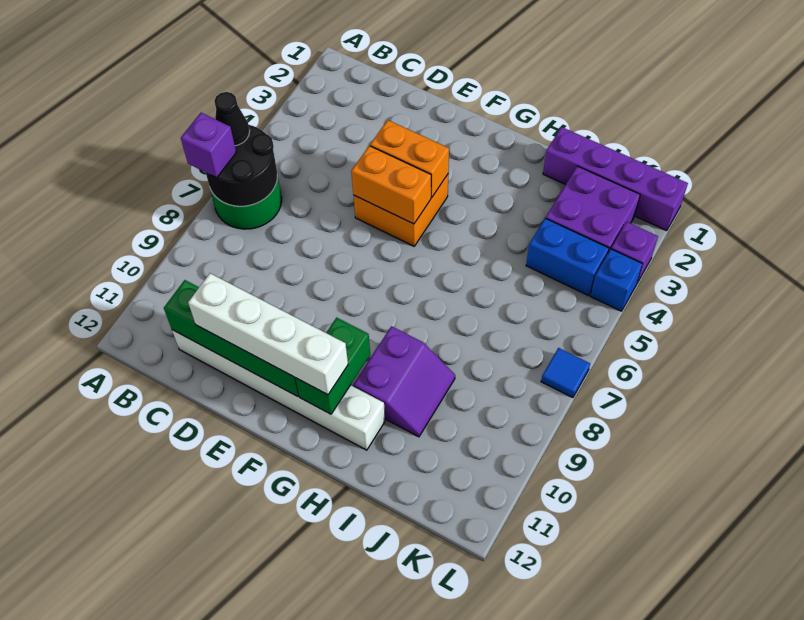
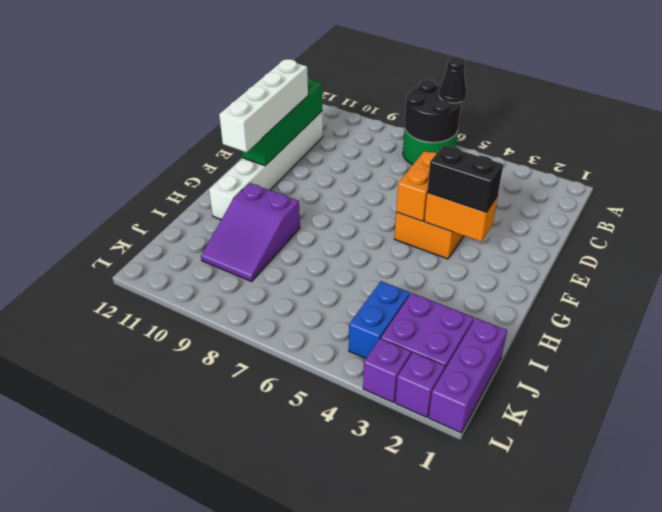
purple 1x1 brick [181,113,236,178] -> purple 1x1 brick moved to [395,352,445,417]
orange 1x2 brick [370,120,449,197] -> orange 1x2 brick turned to [424,193,498,242]
none -> black 1x2 brick [427,145,503,212]
green 1x2 brick [296,318,370,414] -> none
purple 2x2 slope [353,326,455,437] -> purple 2x3 slope [201,183,300,281]
purple 1x4 brick [543,127,688,231] -> purple 1x3 brick [429,318,507,433]
blue 1x1 brick [591,249,642,311] -> none
blue 1x1 tile [541,348,590,398] -> none

